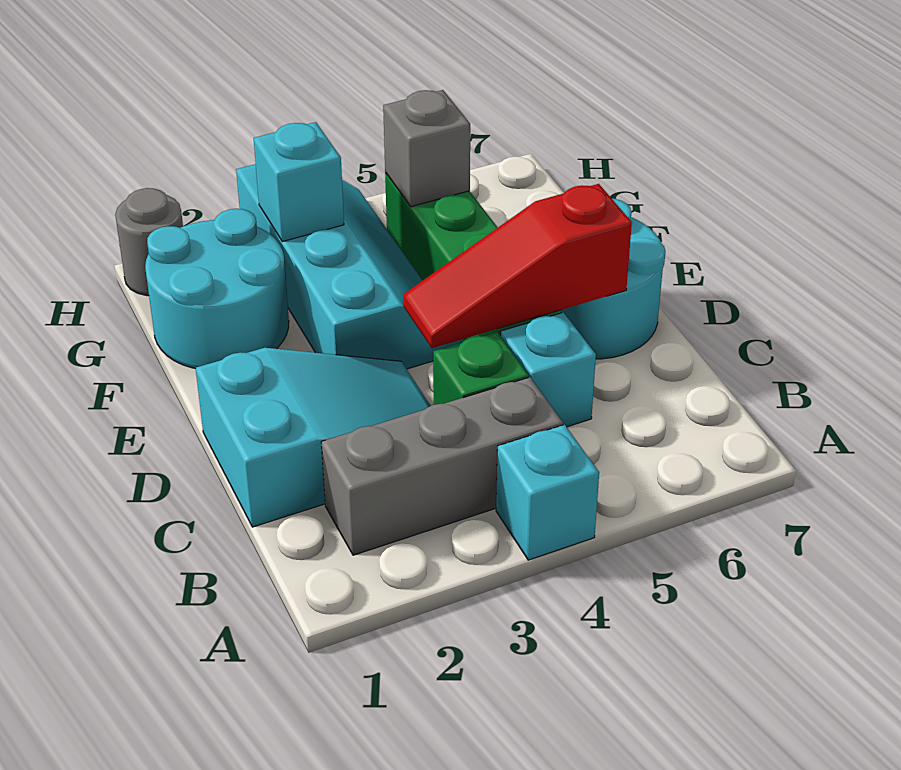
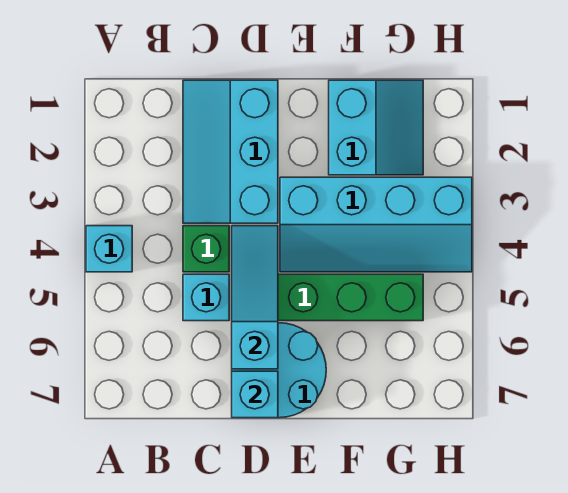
grey 1x3 brick [321,377,563,555] -> none
cyan 2x3 slope [196,348,431,527] -> cyan 2x3 slope turned to [183,80,278,223]
red 1x3 slope [403,184,632,348] -> cyan 1x3 slope [232,226,278,369]
cyan 2x2 round brick [145,209,289,369] -> cyan 2x2 slope [329,80,423,175]
cyan 1x1 brick [254,122,344,242] -> cyan 1x1 brick moved to [232,371,278,418]
grey 1x1 brick [383,90,470,207] -> none
grey 1x1 round brick [115,188,183,296] -> none

